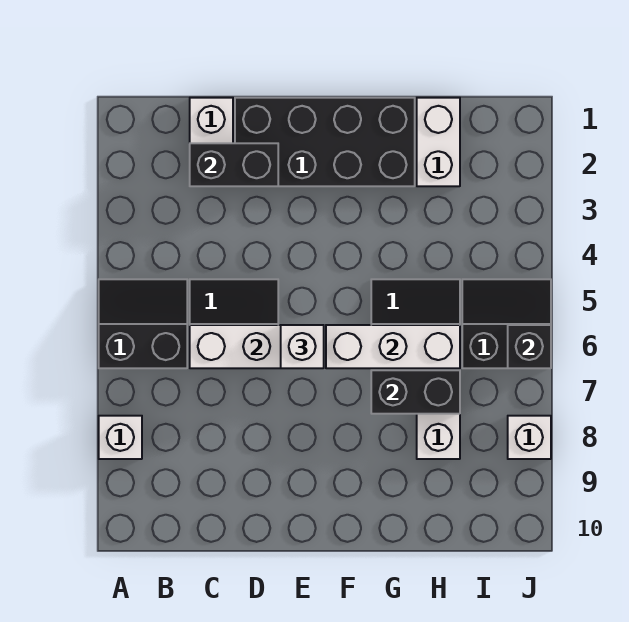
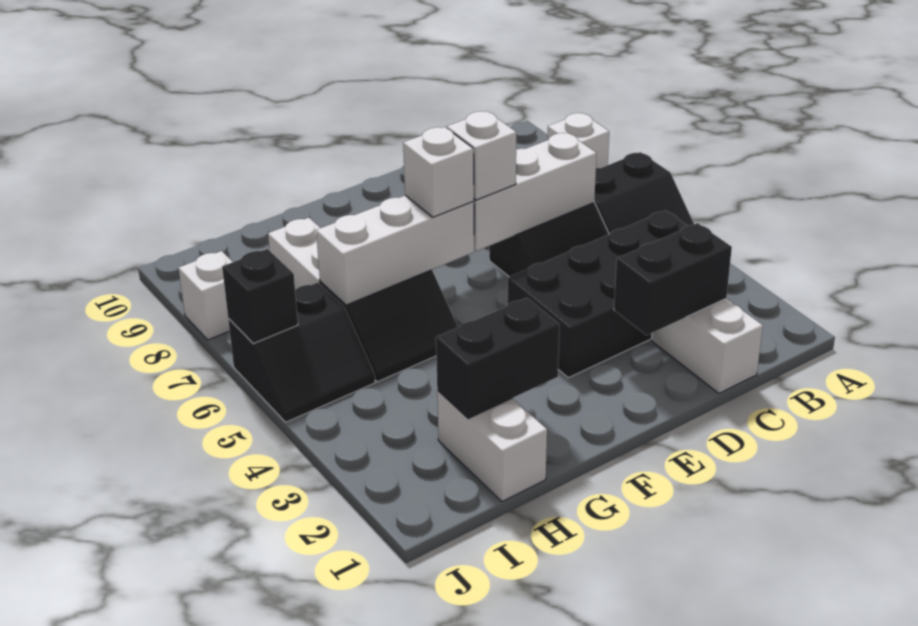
black 2x4 brick [235,98,415,186] -> black 2x4 brick moved to [507,210,687,378]
none -> white 1x1 brick [403,127,474,217]
black 1x2 brick [371,370,460,414] -> black 1x2 brick moved to [436,298,559,418]

